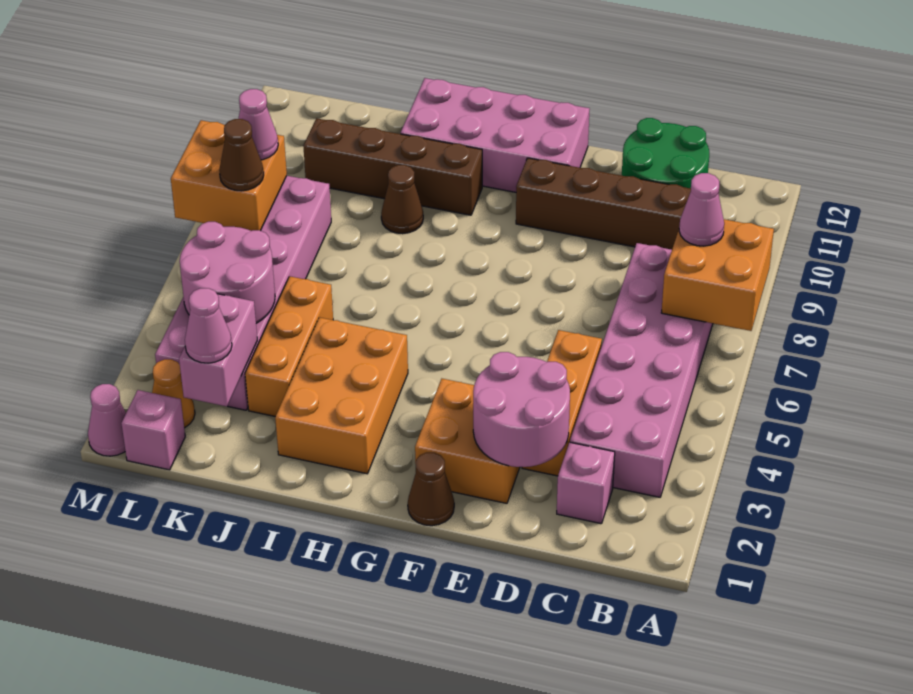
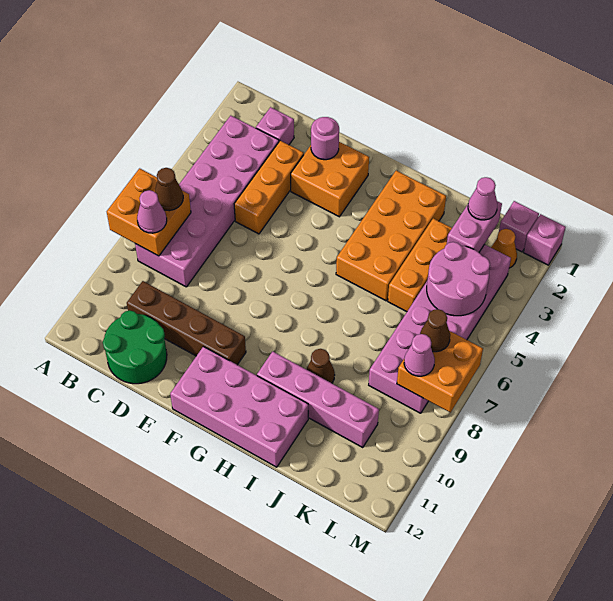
pink 2x2 round brick [473,352,570,467] -> pink 1x1 round brick [311,117,339,160]
brown 1x1 cone [408,452,454,526] -> brown 1x1 cone moved to [155,168,183,211]
orange 2x3 brick [275,317,408,474] -> orange 2x4 brick [336,171,446,301]
brown 1x4 brick [303,118,482,215] -> pink 1x4 brick [257,351,379,448]
pink 1x1 cone [88,384,126,456] -> pink 1x1 brick [524,214,566,265]

